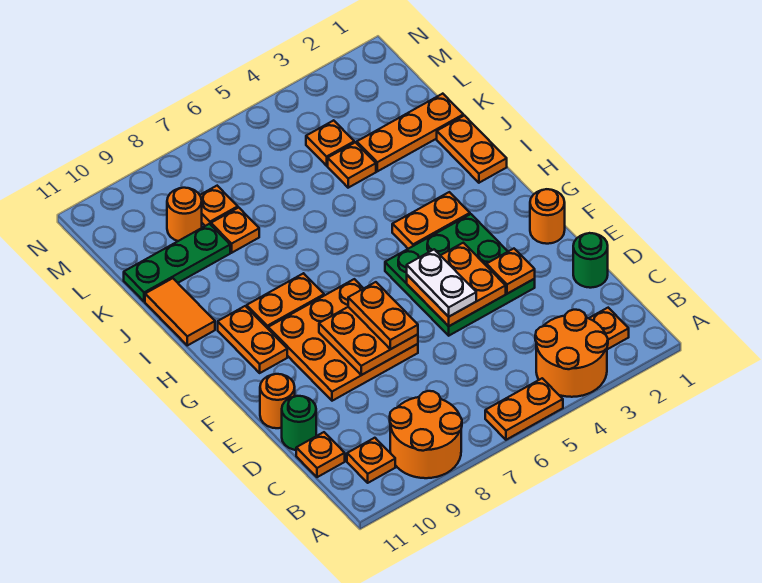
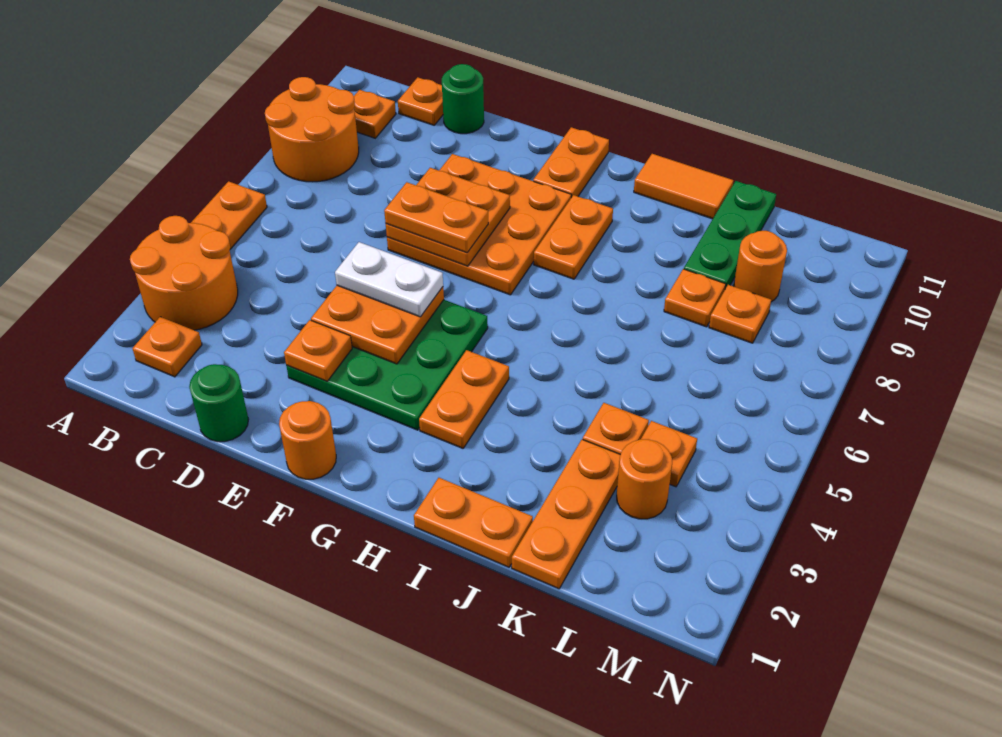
orange 1x1 round brick [260,374,295,428] -> orange 1x1 round brick moved to [617,439,672,519]
orange 1x2 plate [218,306,287,373] -> orange 1x2 plate turned to [533,127,609,197]

